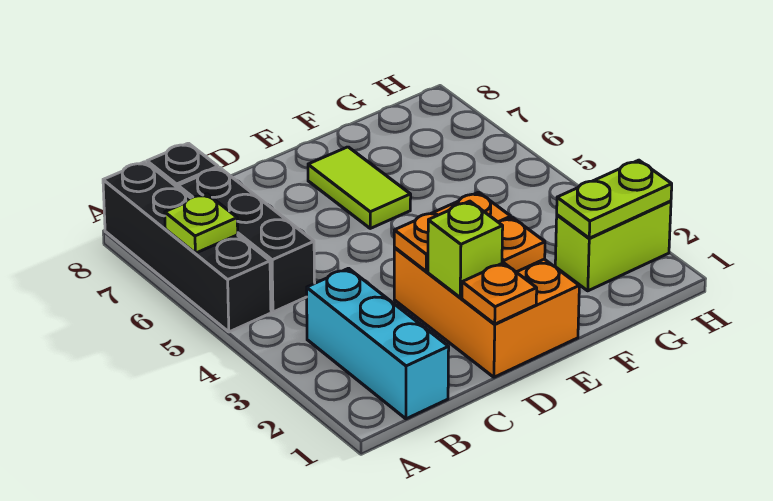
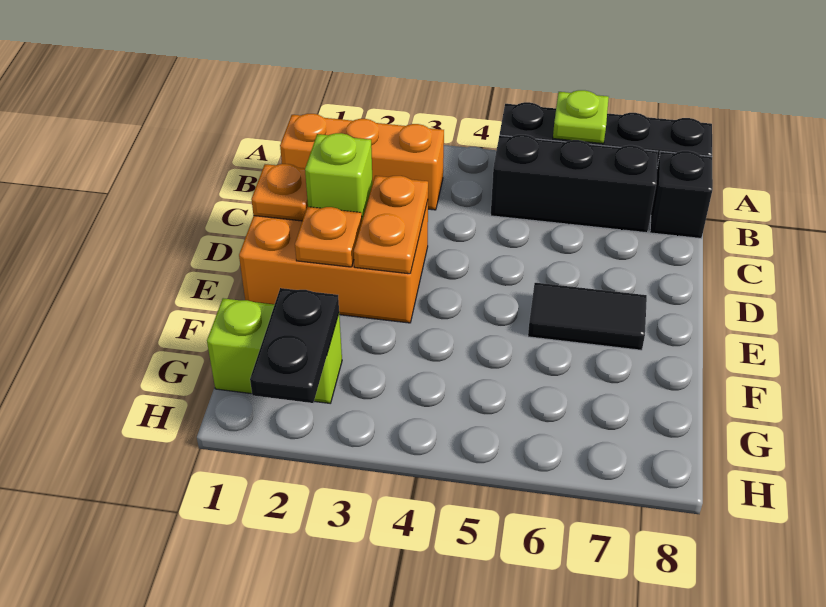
cyan 1x3 brick [307,268,449,419] -> orange 1x3 brick [280,114,444,210]
lime 1x2 tile [308,147,411,228] -> black 1x2 tile [528,283,647,350]
lime 1x2 brick [555,201,671,291] -> lime 1x2 brick turned to [207,298,342,403]
lime 1x2 plate [557,160,672,238] -> black 1x2 plate [250,288,339,403]

